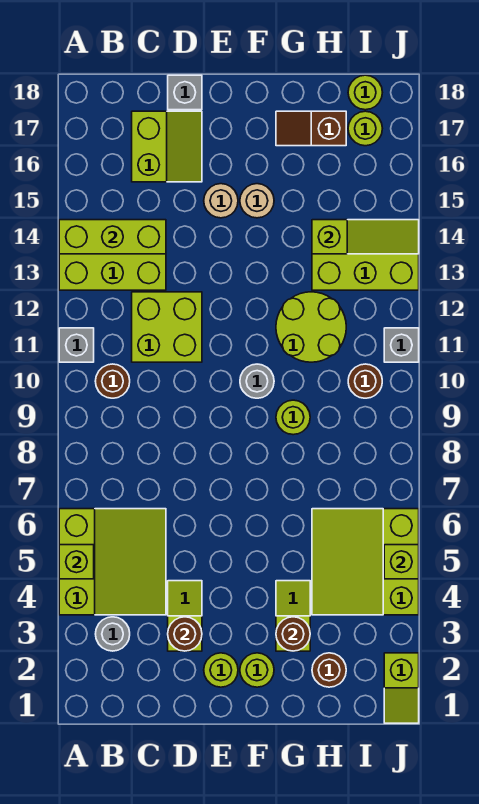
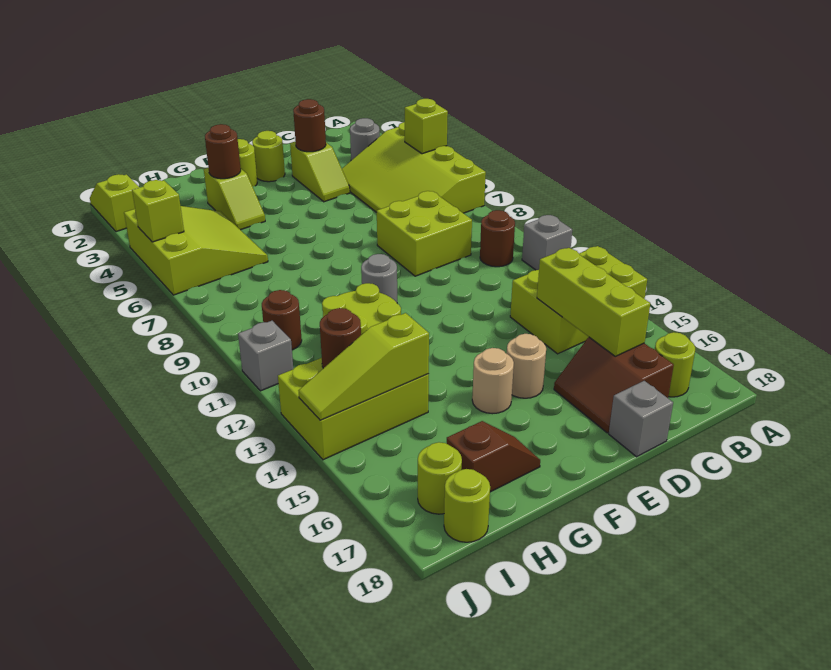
lime 3x3 slope [59,509,166,615] -> lime 3x4 slope [342,122,486,213]
lime 1x3 brick [59,220,166,254] -> lime 1x3 brick turned to [537,248,650,356]
lime 2x2 brick [132,292,202,362] -> lime 2x2 brick moved to [377,191,472,276]
lime 2x2 slope [132,111,202,182] -> brown 2x2 slope [554,337,674,433]
lime 1x1 round brick [276,400,310,435] -> lime 1x1 round brick moved to [655,332,695,397]
brown 1x1 round brick [312,653,346,687] -> brown 1x1 round brick moved to [320,308,361,368]

